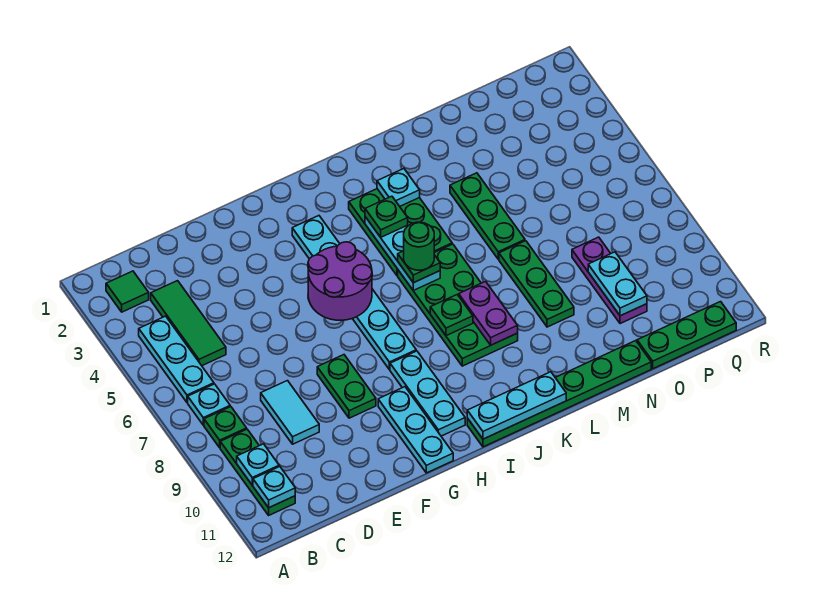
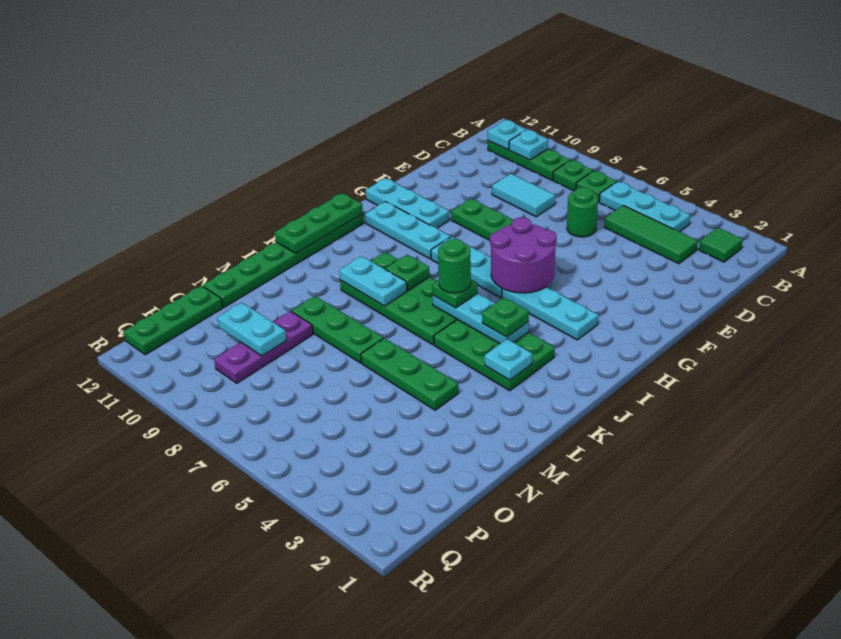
cyan 1x1 plate [188,384,230,425] -> green 1x1 plate [576,171,617,202]
none -> green 1x1 round brick [567,187,598,237]
cyan 1x3 plate [467,372,566,439] -> green 1x3 plate [275,193,363,253]
purple 1x2 plate [459,282,518,345] -> cyan 1x2 plate [339,256,407,306]
purple 1x3 plate [572,237,647,324] -> purple 1x3 plate turned to [214,311,313,383]

